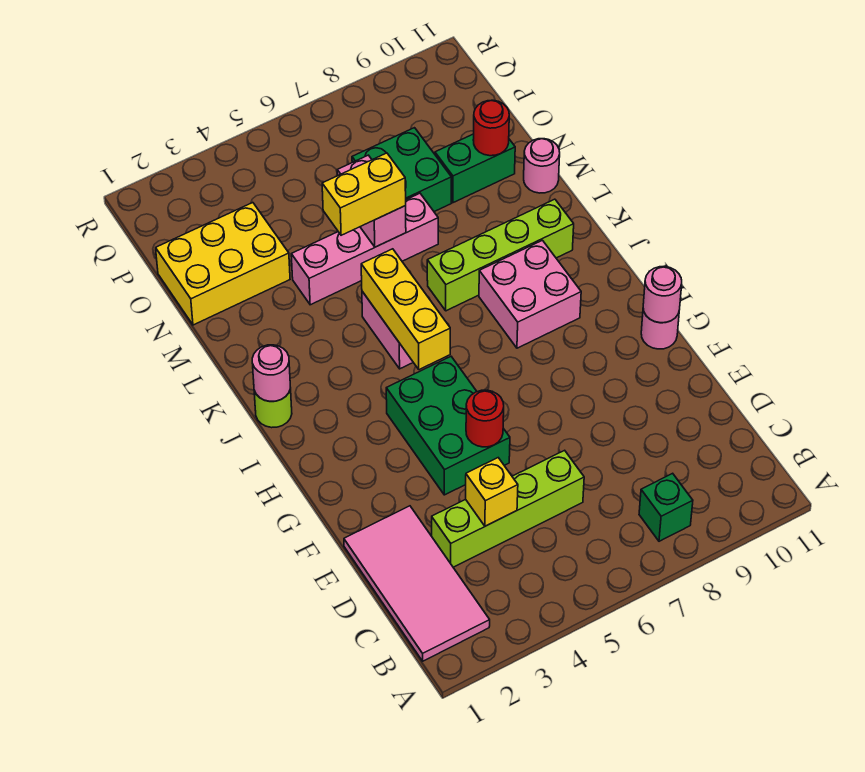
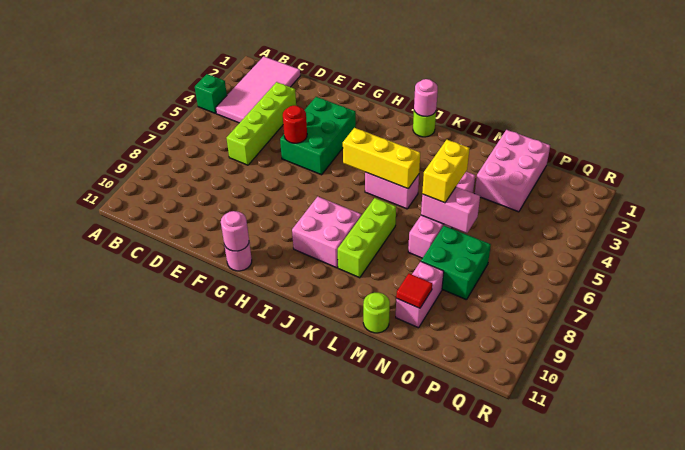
pink 2x4 tile [344,506,490,661] -> pink 2x4 tile turned to [216,56,300,123]
green 1x1 brick [639,473,693,541] -> green 1x1 brick moved to [195,74,227,114]
yellow 1x1 brick [466,458,518,526] -> none
green 2x3 brick [386,357,510,495] -> green 2x3 brick turned to [280,97,356,175]
lime 1x4 brick [427,199,574,311] -> lime 1x3 brick [338,198,396,278]
pink 1x1 round brick [524,139,560,193] -> lime 1x1 round brick [363,293,390,333]
yellow 2x3 brick [156,203,290,325] -> pink 2x3 brick [475,130,550,212]
green 1x2 brick [435,134,515,203] -> pink 1x2 brick [396,261,444,328]
red 1x1 round brick [473,100,509,156] -> red 1x1 tile [396,274,432,308]

